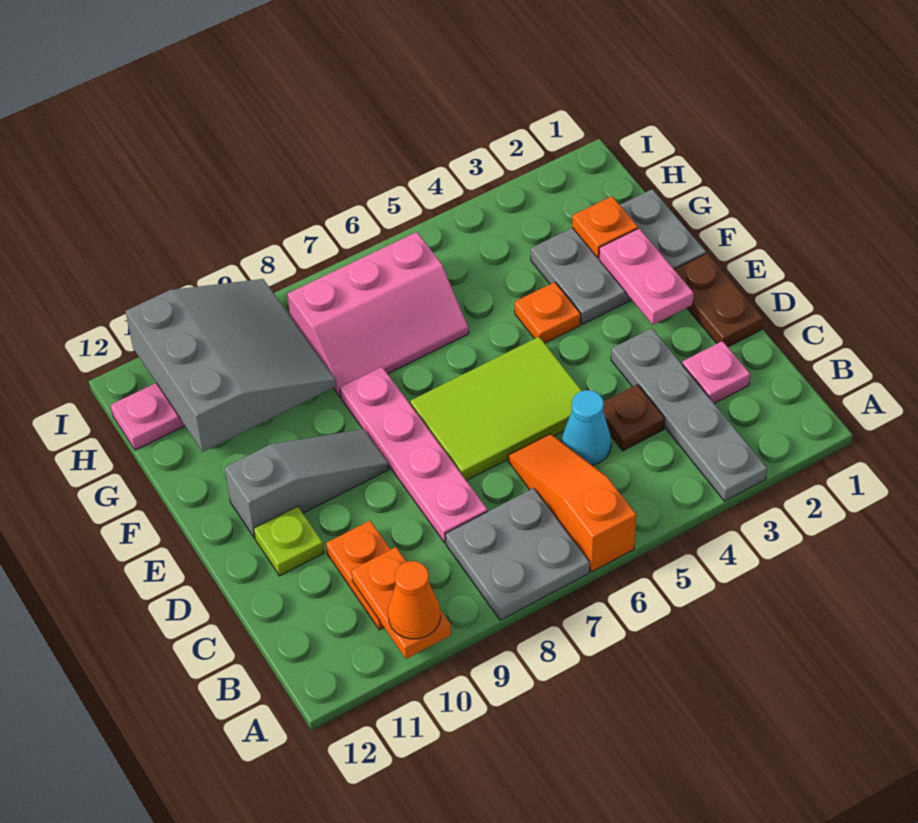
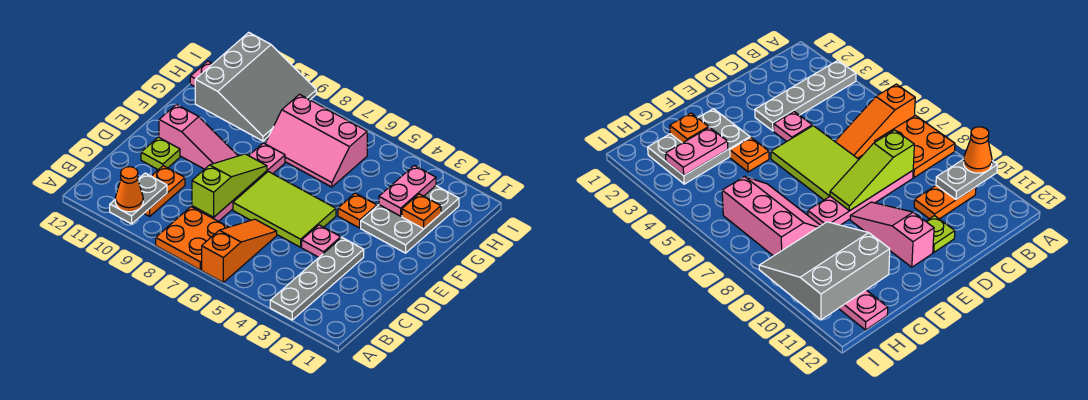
grey 2x2 plate [445,488,590,620] -> orange 2x2 plate [156,207,228,270]
orange 1x2 plate [351,547,451,659] -> grey 1x2 plate [110,173,167,224]
pink 1x1 plate [682,341,750,403] -> pink 1x1 plate moved to [302,225,341,257]
brown 1x1 plate [603,384,665,451] -> none
cyan 1x1 cone [562,390,611,465] -> none
none -> lime 1x3 slope [192,154,267,217]
brown 1x2 plate [674,253,763,347] -> none
pink 1x2 plate [599,229,694,325] -> pink 1x2 plate moved to [379,165,436,216]
grey 1x3 slope [225,429,389,538] -> pink 1x3 slope [159,105,238,169]
grey 2x3 plate [531,189,706,324] -> grey 2x3 plate turned to [361,186,459,253]

